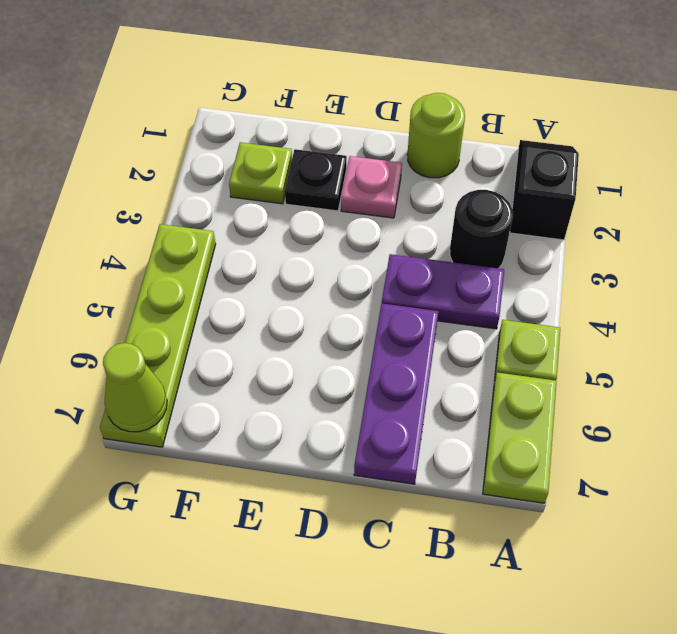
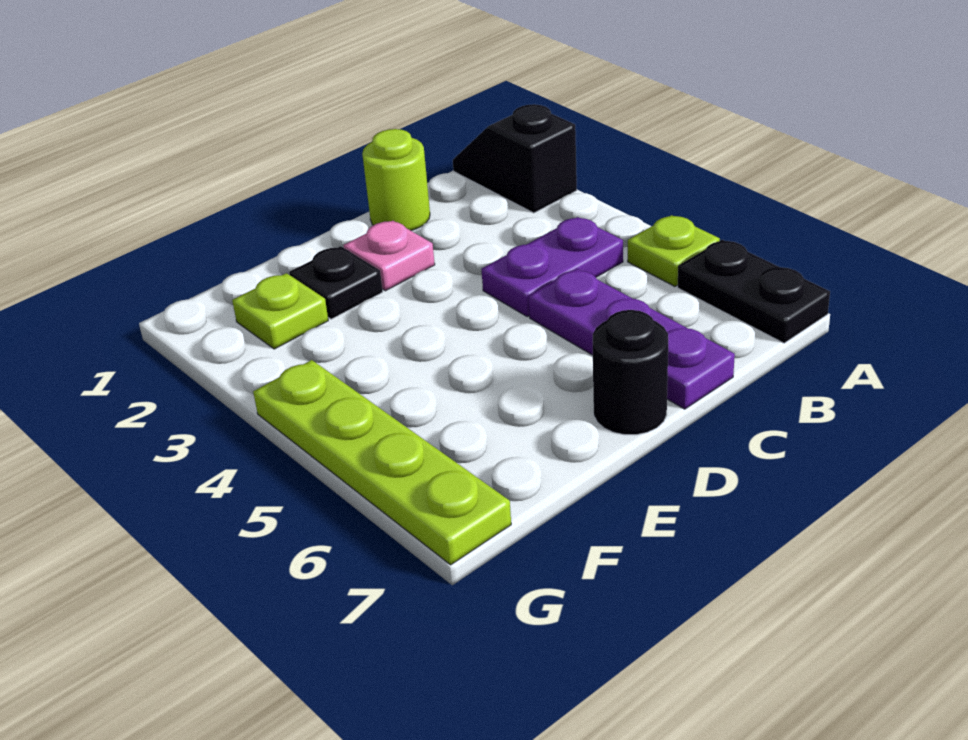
lime 1x2 plate [483,372,557,503] -> black 1x2 plate [678,240,830,343]
black 1x1 round brick [450,190,513,268] -> black 1x1 round brick moved to [593,310,668,435]
lime 1x1 cone [103,343,167,432] -> none

